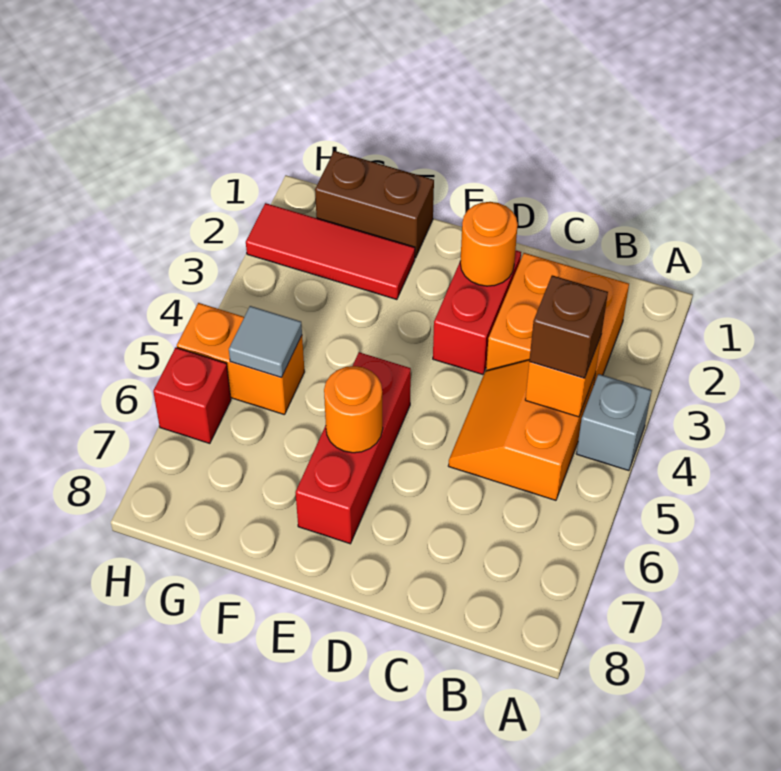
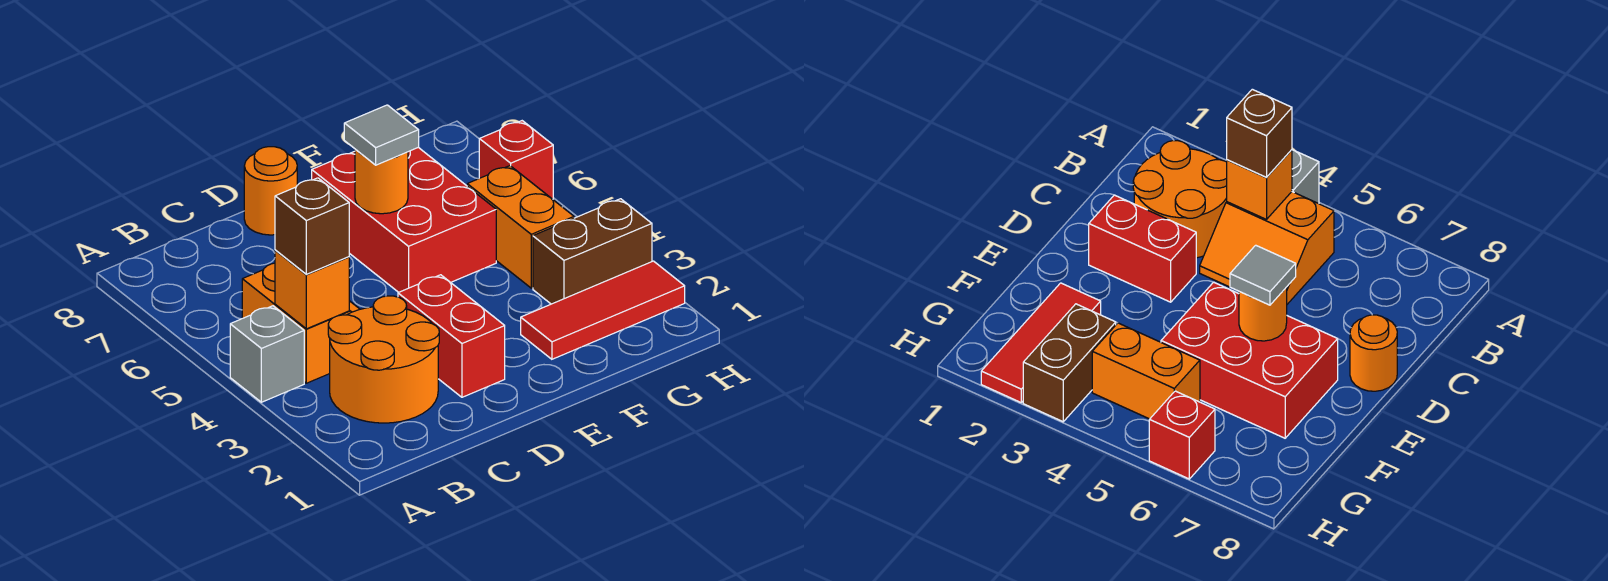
orange 2x2 brick [486,253,629,384] -> orange 2x2 round brick [328,296,439,423]
orange 1x1 round brick [460,202,518,286] -> orange 1x1 round brick moved to [244,147,297,235]
red 1x3 brick [296,352,411,544] -> red 2x3 brick [312,147,496,292]
brown 1x2 brick [315,151,434,258] -> brown 1x2 brick moved to [533,199,652,304]
orange 1x2 brick [177,303,305,415] -> orange 1x2 brick turned to [467,166,574,288]
grey 1x1 tile [229,306,302,377] -> grey 1x1 tile moved to [344,105,419,165]

